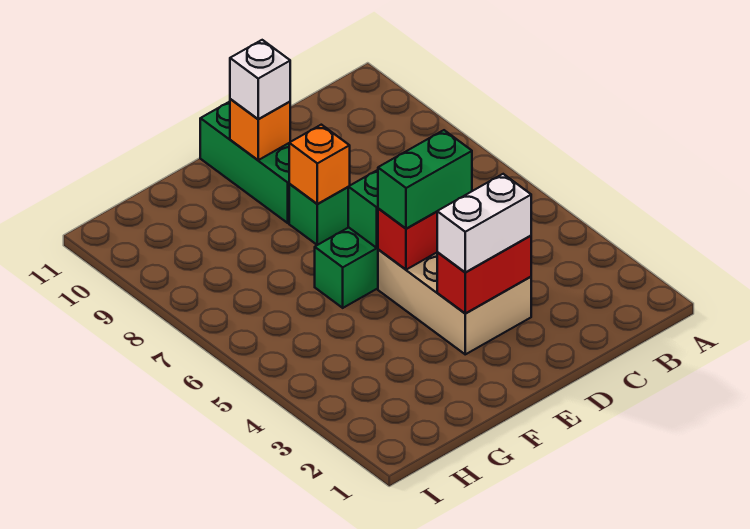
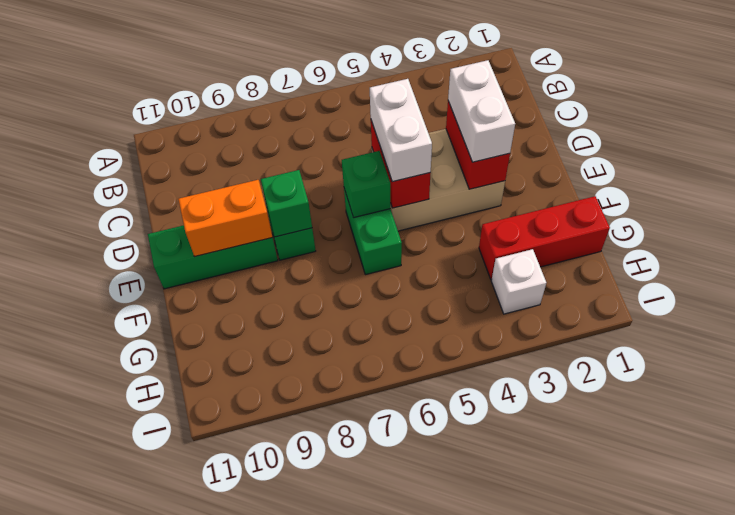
green 1x2 brick [378,130,472,229] -> white 1x2 brick [370,79,432,182]
orange 1x1 brick [289,125,350,204] -> green 1x1 brick [261,170,312,237]
orange 1x1 brick [230,99,290,160] -> orange 1x2 brick [178,180,272,256]
white 1x1 brick [230,40,290,119] -> white 1x1 brick moved to [491,249,546,314]
none -> red 1x3 brick [479,196,610,279]

